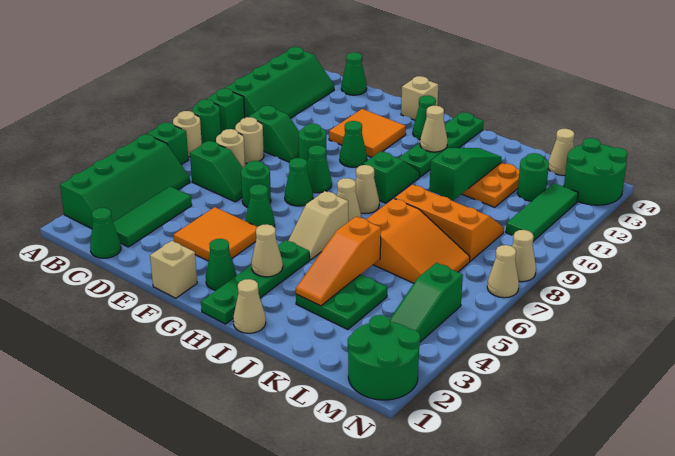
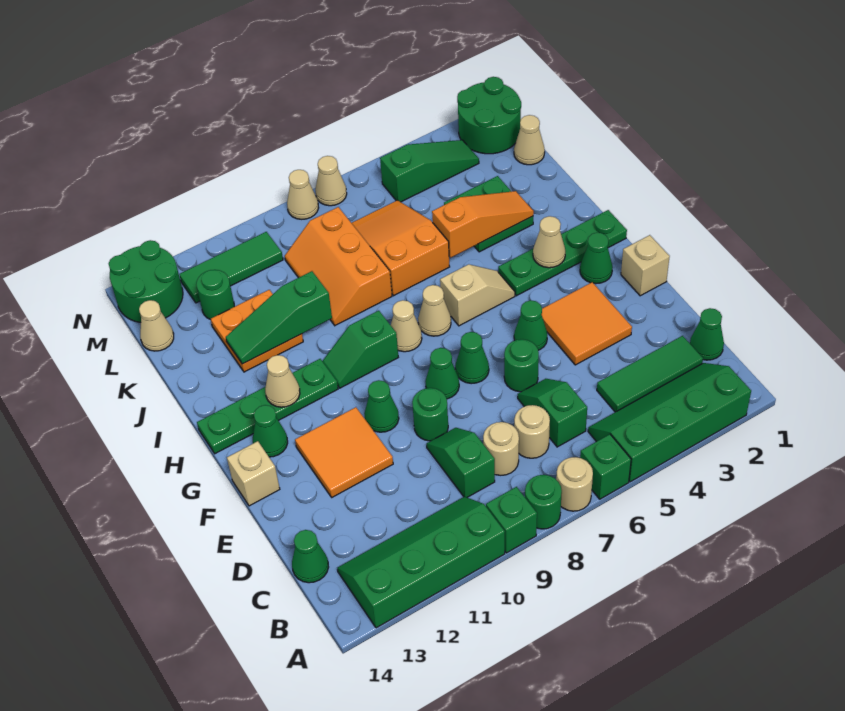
tan 1x1 cone [233,279,266,333] -> tan 1x1 cone moved to [514,115,545,165]

